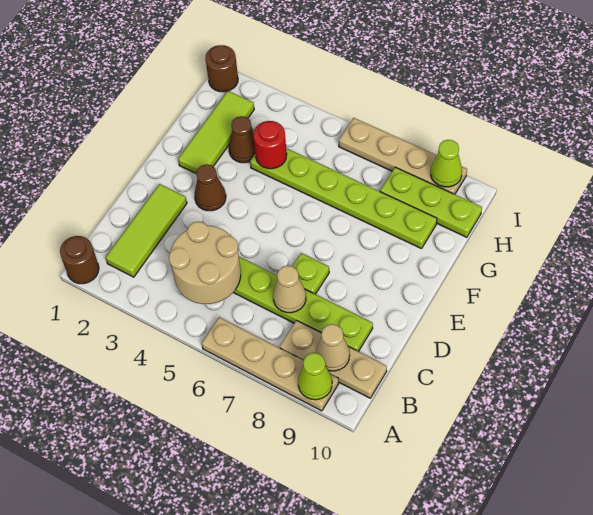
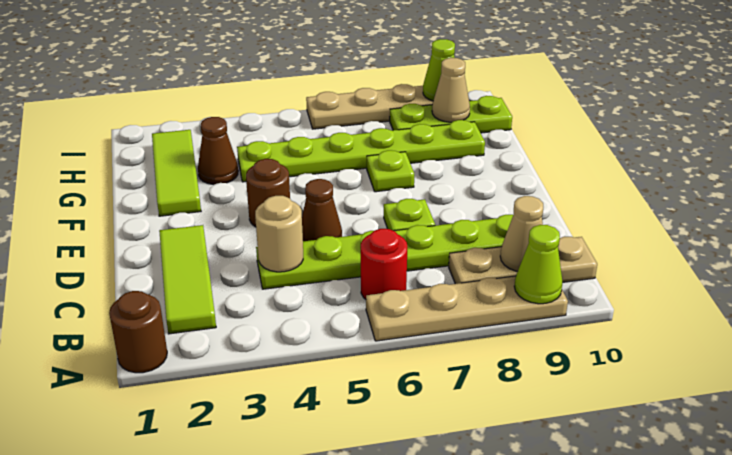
tan 2x2 round brick [169,222,241,304] -> tan 1x1 round brick [255,196,303,272]
tan 1x1 cone [273,266,306,313] -> tan 1x1 cone moved to [432,58,470,122]
brown 1x1 cone [194,164,226,211] -> brown 1x1 cone moved to [302,179,342,241]
none -> lime 1x1 plate [367,150,414,192]
red 1x1 round brick [253,121,287,169] -> red 1x1 round brick moved to [361,229,407,299]
brown 1x1 round brick [205,45,238,92] -> brown 1x1 round brick moved to [246,159,290,227]

